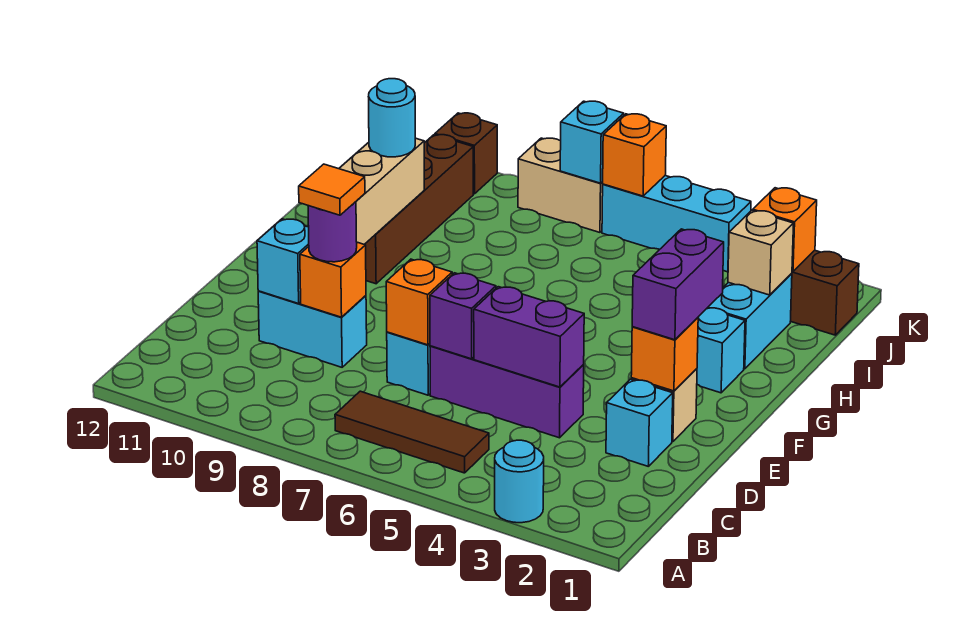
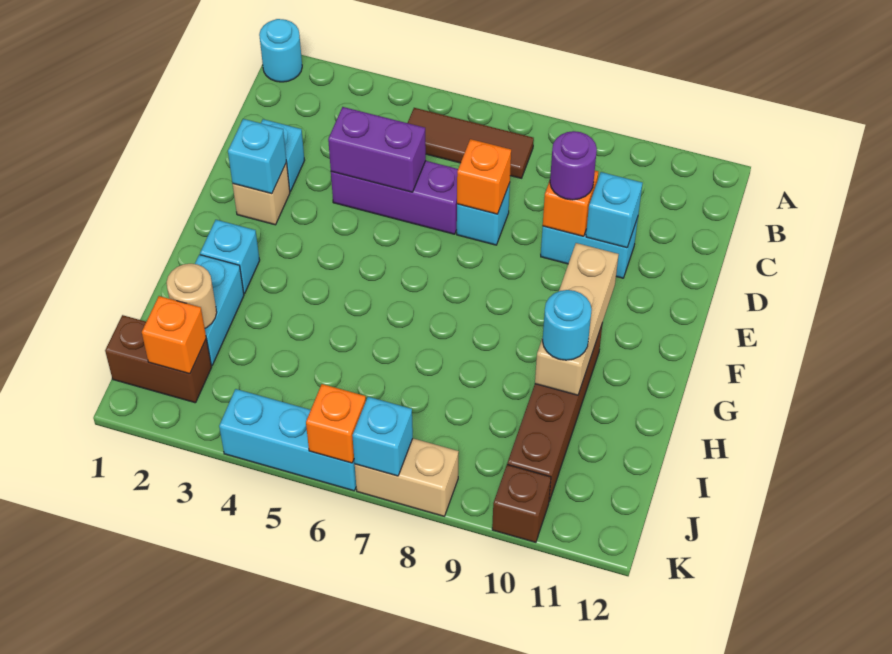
cyan 1x1 round brick [495,440,544,523] -> cyan 1x1 round brick moved to [259,19,302,82]
purple 1x1 brick [430,273,496,359] -> none
orange 1x1 tile [299,164,365,215] -> none
orange 1x1 brick [631,318,698,391] -> cyan 1x1 brick [228,119,287,194]
purple 1x2 brick [632,229,724,340] -> none
tan 1x1 brick [728,210,794,295] -> tan 1x1 round brick [167,264,217,328]

